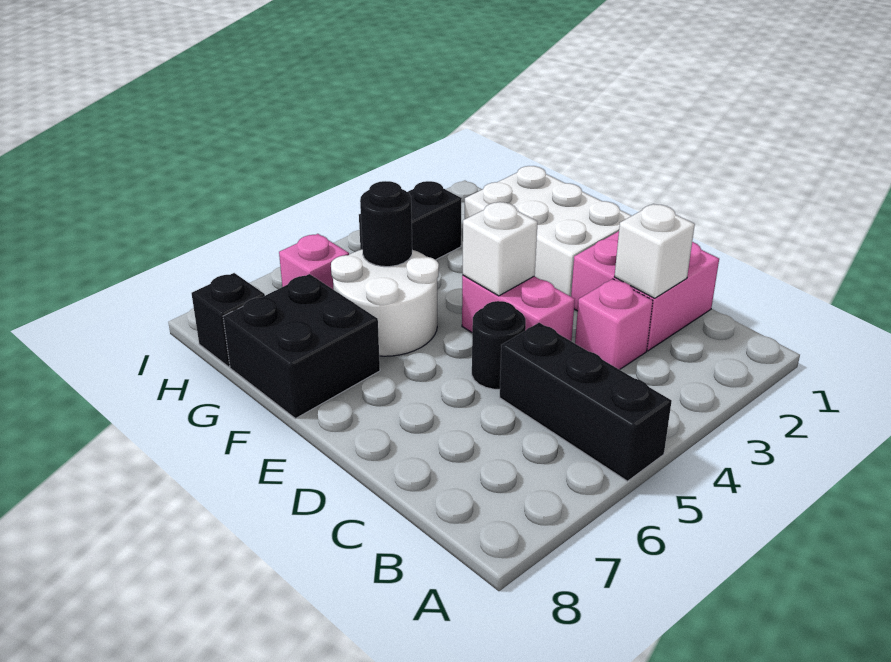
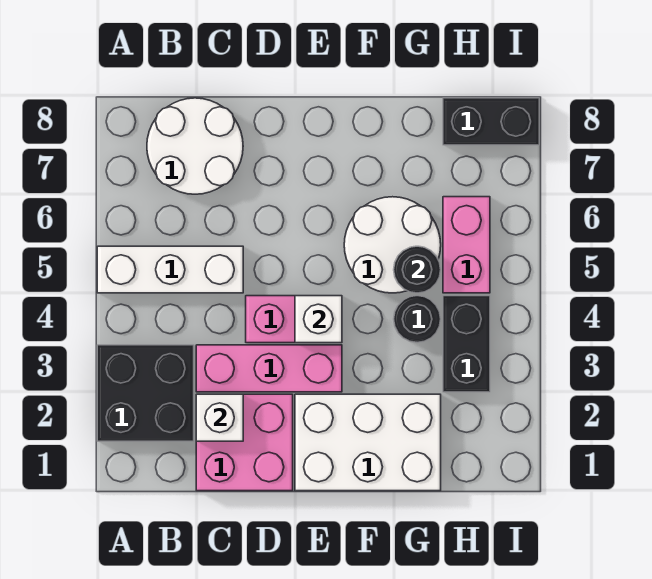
black 1x3 brick [500,323,672,481] -> white 1x3 brick [97,246,243,293]
none -> white 2x2 round brick [147,98,243,194]
pink 1x1 brick [575,279,653,370] -> pink 1x3 brick [196,345,342,392]
black 1x1 round brick [472,301,526,389] -> black 1x1 round brick moved to [394,296,441,342]
black 2x2 brick [223,274,380,419] -> black 2x2 brick moved to [97,345,194,441]
pink 1x1 brick [279,234,349,290] -> pink 1x2 brick [443,197,490,293]
black 1x1 brick [192,273,265,367] -> black 1x2 brick [443,98,539,145]

